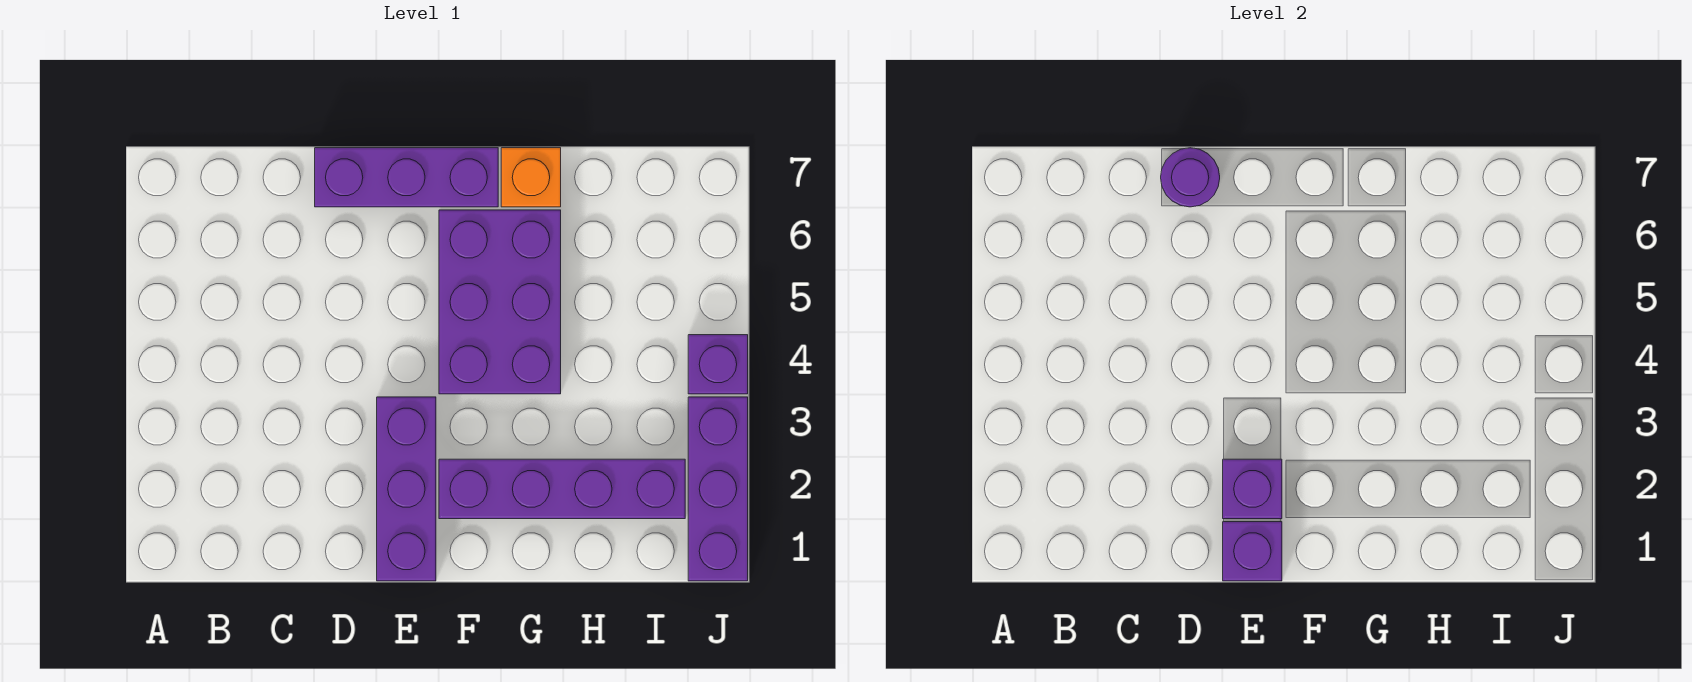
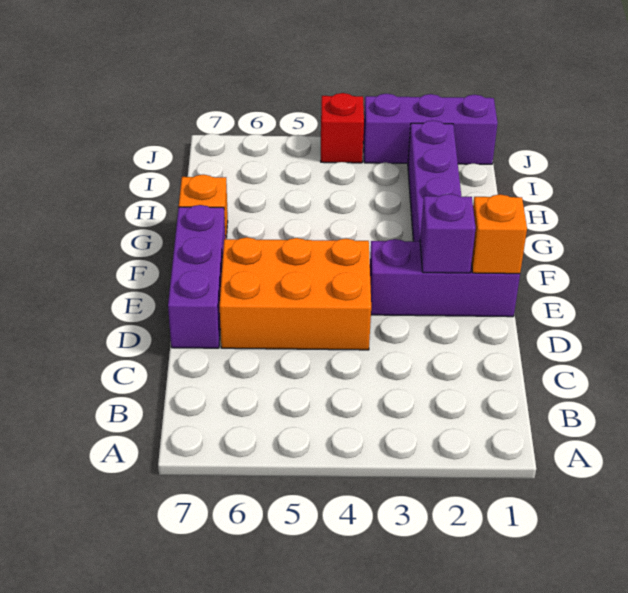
none -> orange 2x3 brick [220,237,371,350]
purple 1x1 round brick [1161,148,1220,207] -> none
purple 1x1 brick [1223,522,1282,581] -> orange 1x1 brick [471,194,527,274]
purple 2x3 brick [439,210,561,394] -> none
purple 1x1 brick [688,335,748,394] -> red 1x1 brick [321,93,364,163]

